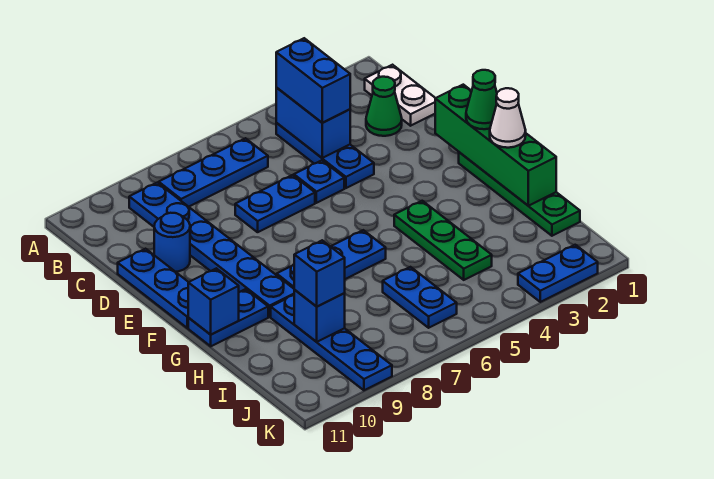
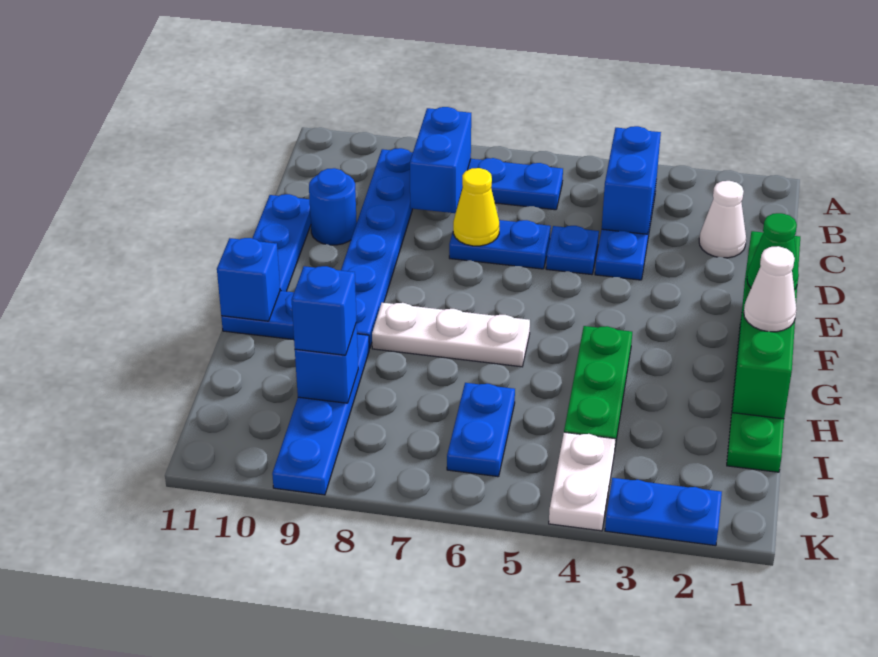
white 1x2 plate [365,65,436,126] -> white 1x2 plate moved to [549,432,616,531]
blue 1x2 brick [276,38,350,123] -> blue 1x2 brick moved to [410,107,471,213]
green 1x1 cone [366,77,402,136] -> white 1x1 cone [699,181,746,258]
none -> yellow 1x1 cone [453,168,499,246]
blue 1x3 plate [277,230,386,289] -> white 1x3 plate [372,303,530,367]

